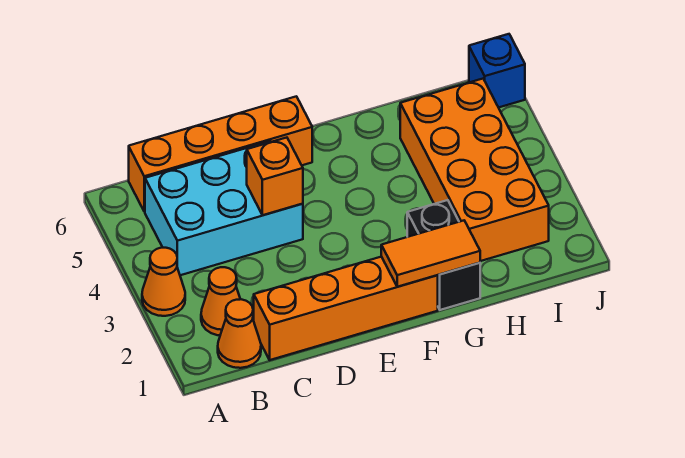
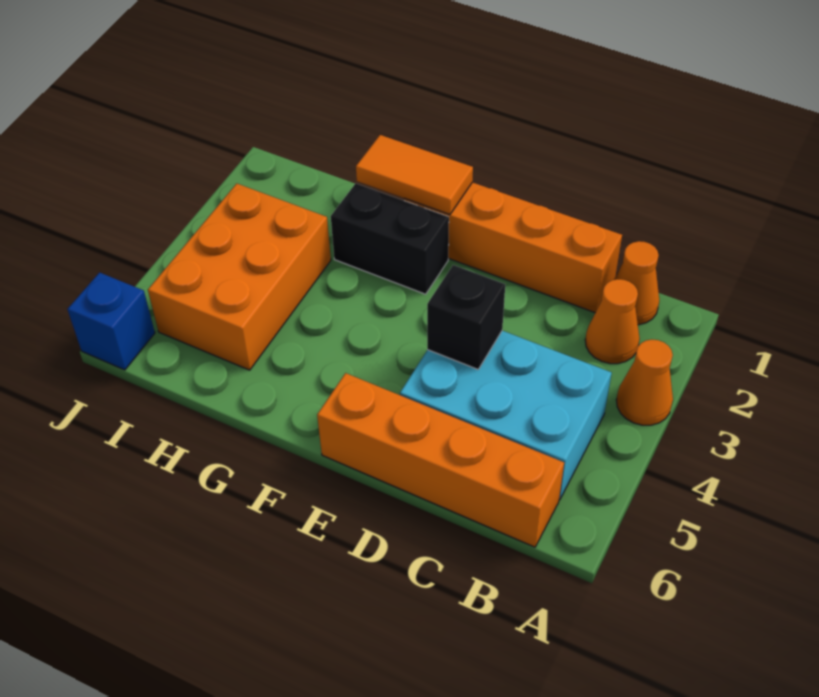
orange 1x1 brick [247,138,303,215] -> black 1x1 brick [427,265,505,369]
black 1x2 brick [407,200,480,310] -> black 1x2 brick turned to [331,183,449,294]
orange 2x4 brick [400,79,549,261] -> orange 2x3 brick [148,184,331,370]

